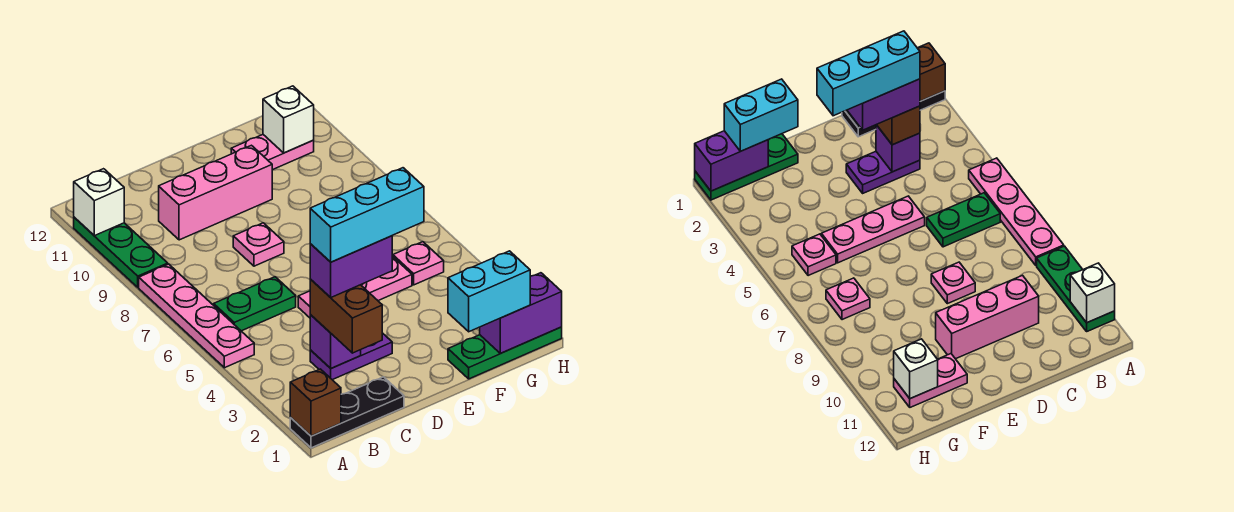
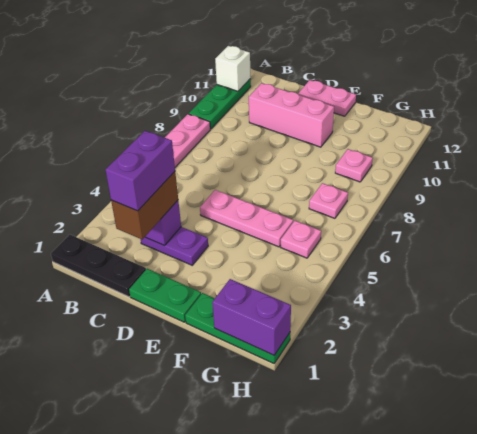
brown 1x1 brick [290,369,341,436] -> none
green 1x2 plate [214,277,296,331] -> green 1x2 plate moved to [129,269,201,322]
purple 1x2 brick [310,236,392,297] -> purple 1x2 brick turned to [106,131,175,211]
cyan 1x3 brick [310,168,424,262] -> none
pink 1x1 plate [233,223,284,266] -> pink 1x1 plate moved to [335,149,373,182]
cyan 1x2 brick [448,251,530,332] -> none
pink 1x2 plate [231,135,314,170] -> pink 1x2 plate moved to [298,80,356,116]
white 1x1 brick [263,86,314,153] -> none

